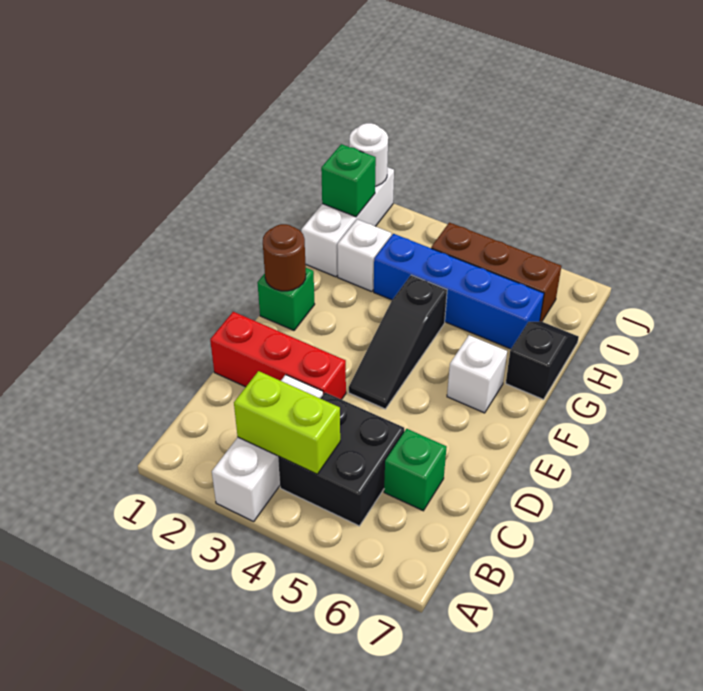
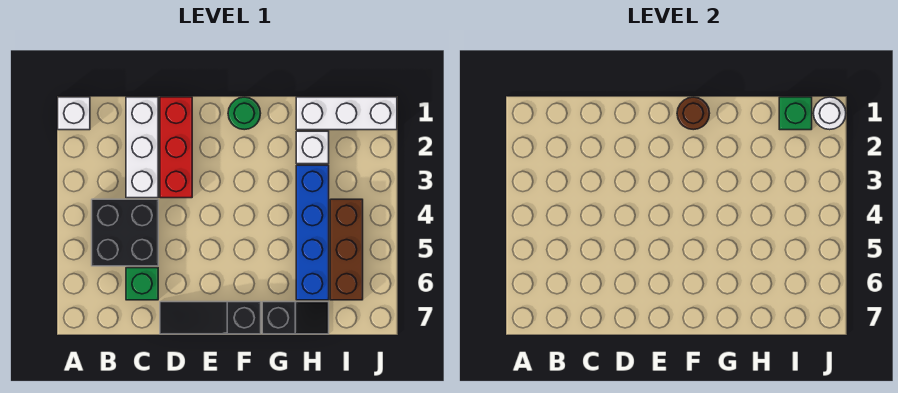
white 1x3 brick [212,375,323,521] -> white 1x3 brick turned to [126,97,158,198]
lime 1x2 brick [234,371,340,474] -> none
black 1x3 slope [349,275,447,409] -> black 1x3 slope moved to [160,302,261,334]
green 1x1 brick [257,268,315,330] -> green 1x1 round brick [228,97,261,130]
white 1x1 brick [447,335,507,413] -> white 1x1 brick moved to [58,97,90,130]

